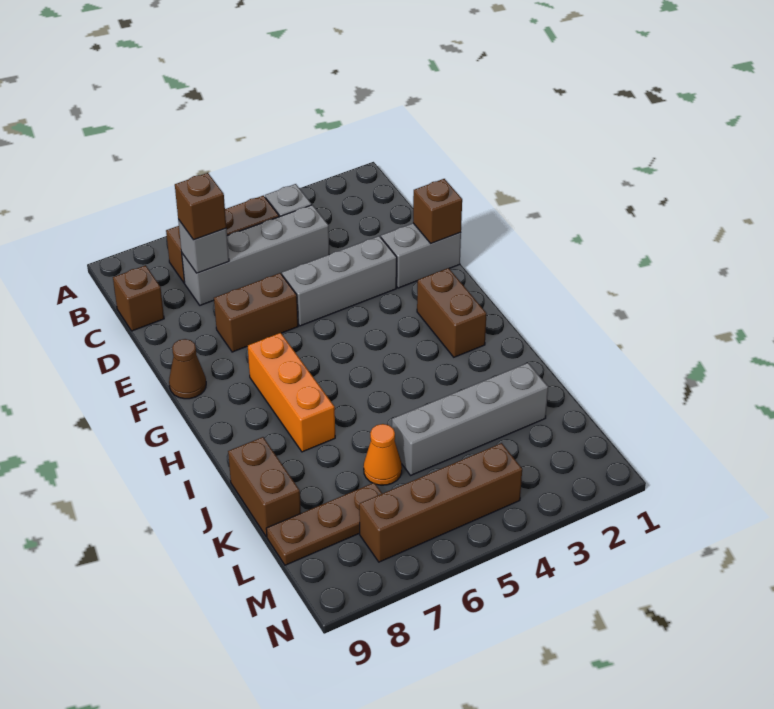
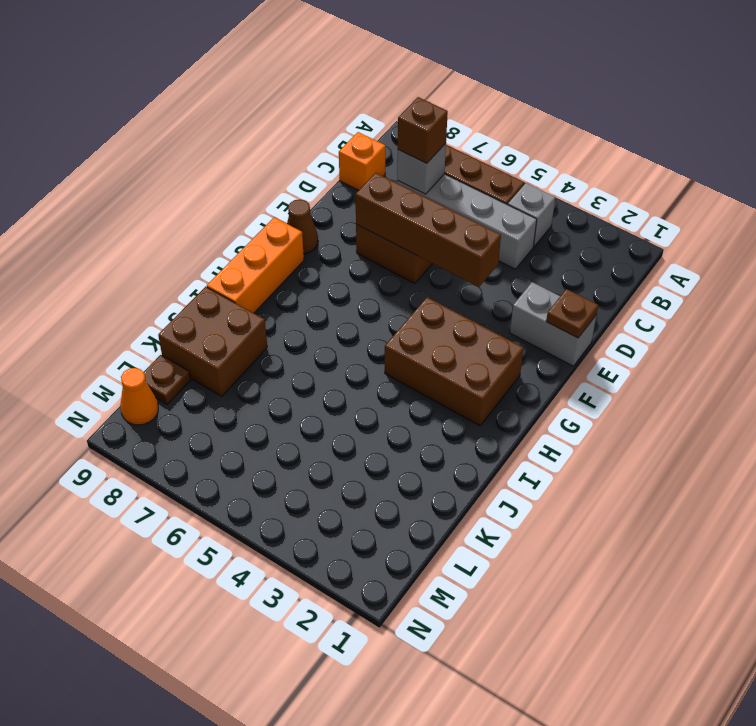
brown 1x1 brick [113,265,164,331] -> orange 1x1 brick [339,132,385,190]
brown 1x1 brick [413,179,462,243] -> brown 1x1 plate [546,289,598,338]
grey 1x3 brick [282,236,397,326] -> none
brown 1x2 brick [417,268,487,357] -> brown 2x3 brick [385,297,523,426]
orange 1x3 brick [248,333,335,452] -> orange 1x3 brick moved to [207,217,304,313]
brown 1x2 brick [228,437,301,537] -> brown 2x2 brick [158,287,267,396]
grey 1x4 brick [392,363,548,475] -> none
orange 1x1 cone [364,424,402,485] -> orange 1x1 cone moved to [120,368,158,425]
brown 1x3 plate [266,483,382,565] -> brown 1x1 plate [144,355,190,404]
brown 1x4 brick [359,443,522,562] -> brown 1x4 brick moved to [356,173,501,287]

